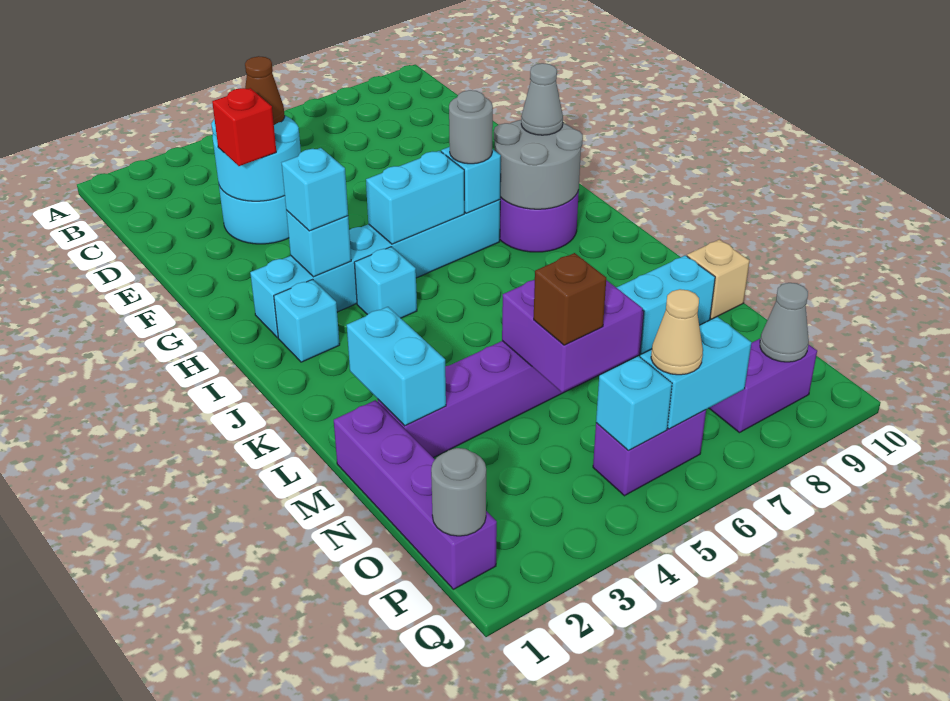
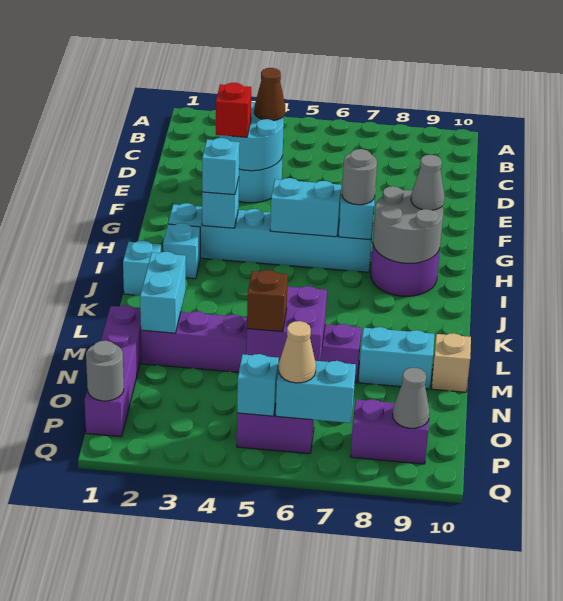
cyan 1x1 brick [354,247,417,318] -> cyan 1x1 brick moved to [123,241,161,295]

